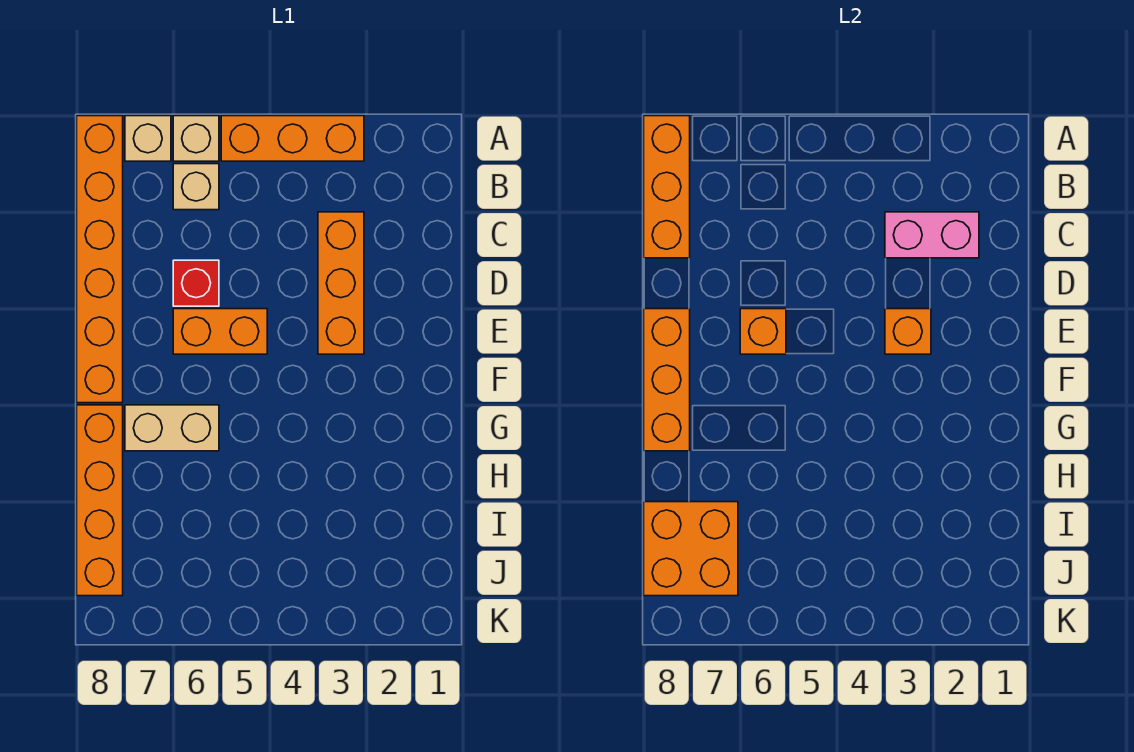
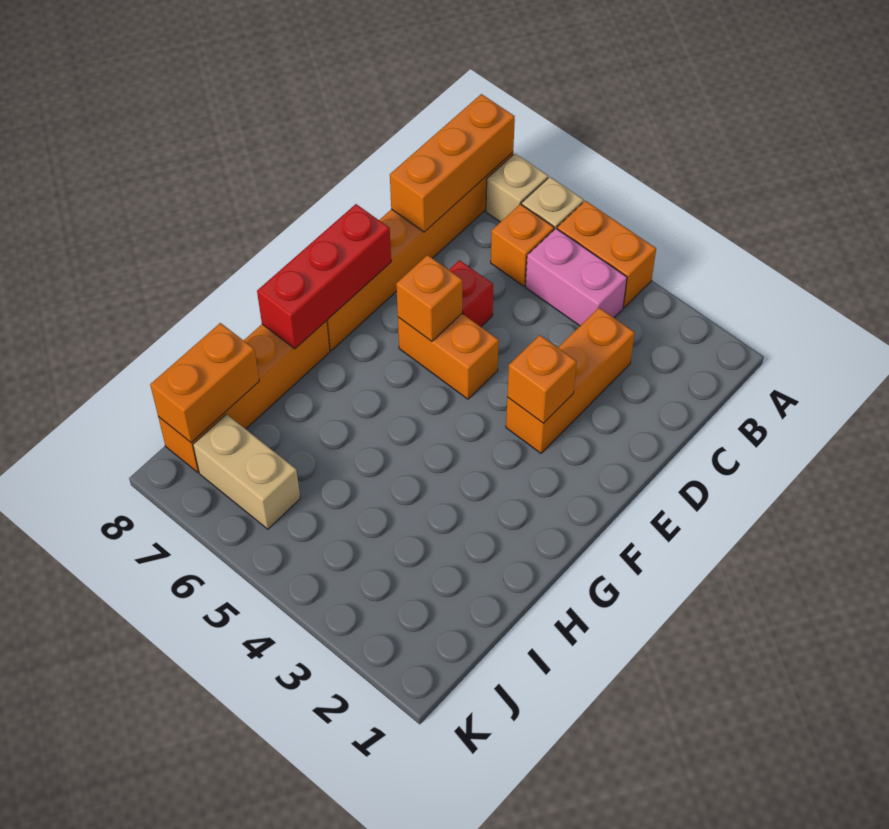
orange 1x3 brick [221,116,364,161] -> orange 1x2 brick [557,201,656,307]
tan 1x1 brick [173,164,219,210] -> orange 1x1 brick [491,204,554,286]
pink 1x2 brick [885,212,979,258] -> pink 1x2 brick moved to [526,229,627,326]
orange 1x3 brick [644,309,690,451] -> red 1x3 brick [257,204,391,349]
tan 1x2 brick [125,405,219,451] -> tan 1x2 brick moved to [193,414,300,529]
orange 2x2 brick [644,502,738,596] -> orange 1x2 brick [150,323,259,443]

